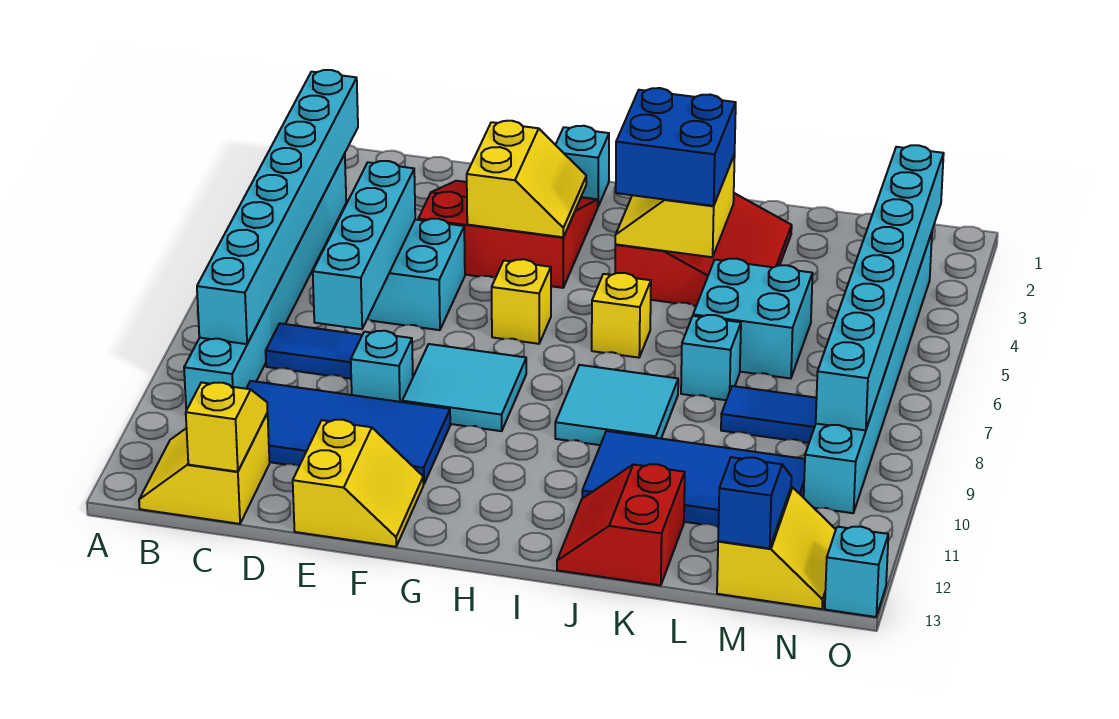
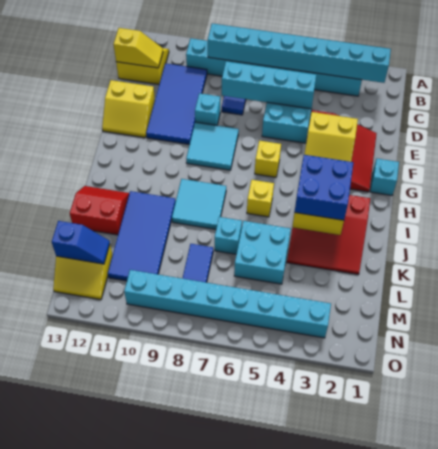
cyan 1x8 brick [816,145,944,430] -> none
cyan 1x1 brick [825,527,888,617] -> none

